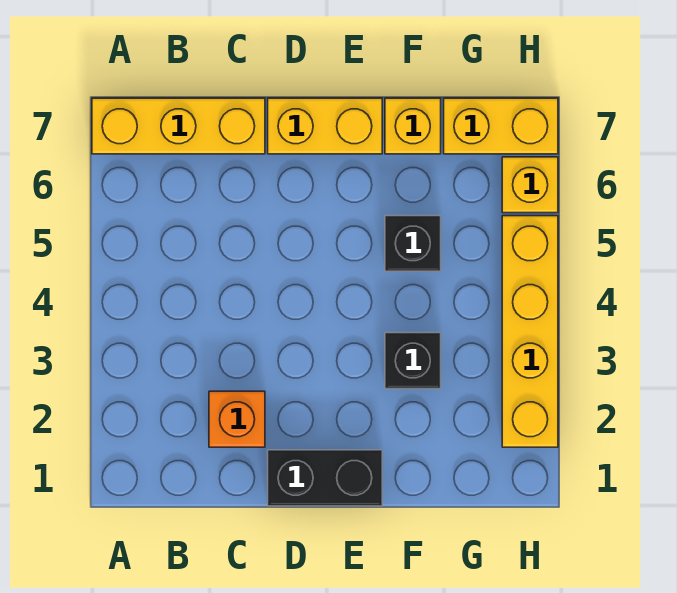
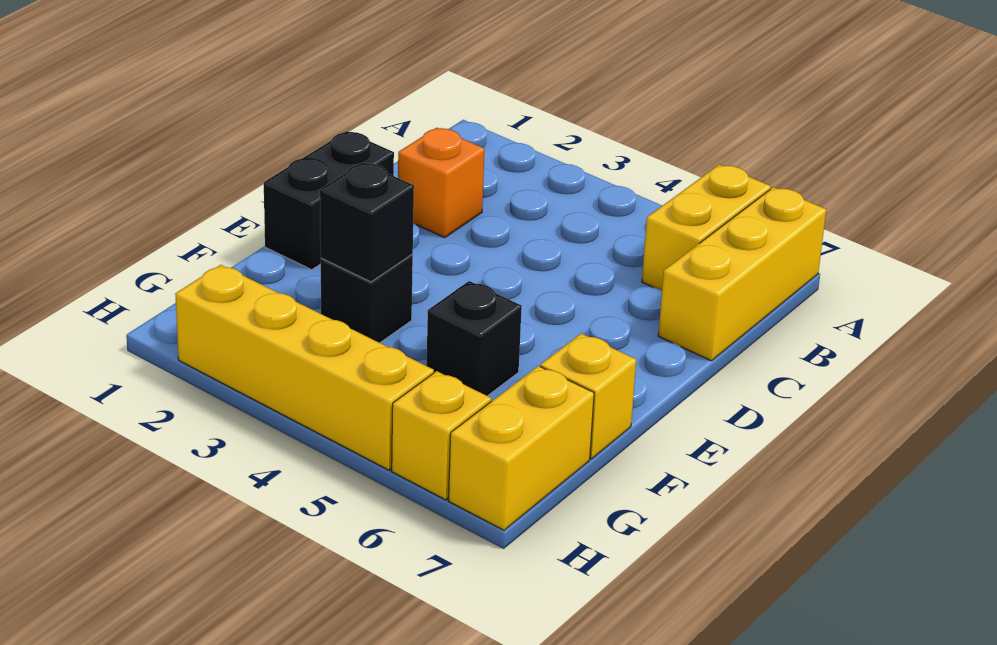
yellow 1x2 brick [268,98,382,154] -> yellow 1x2 brick moved to [642,165,771,290]
none -> black 1x1 brick [320,162,414,282]

